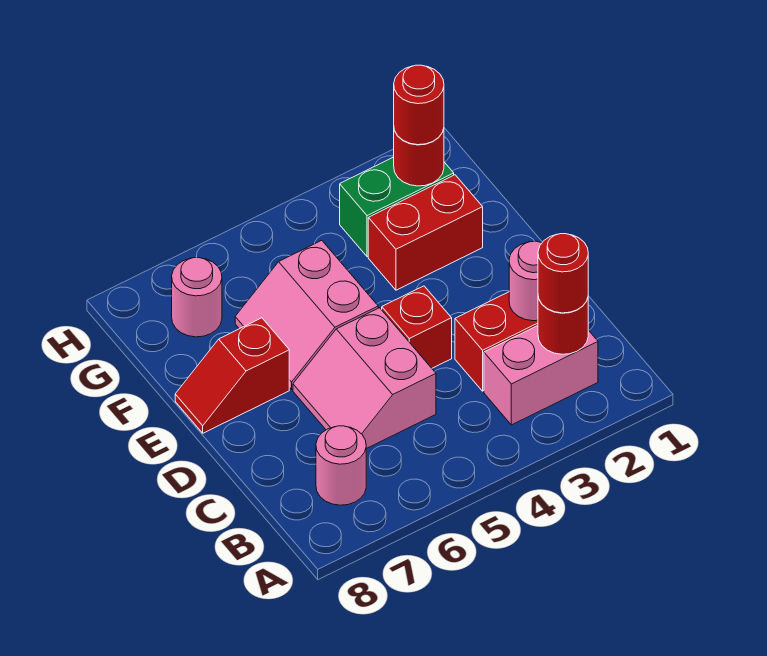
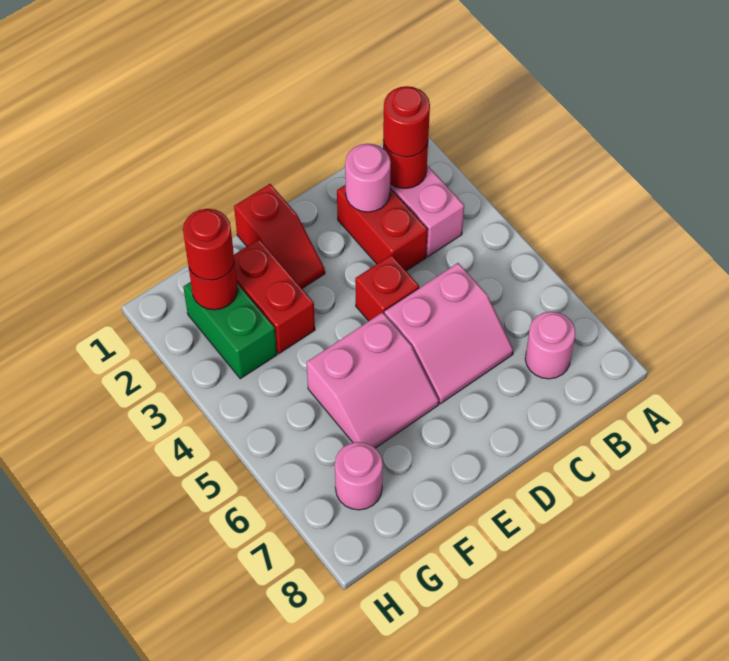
red 1x2 slope [175,318,289,433] -> red 1x2 slope moved to [234,184,325,288]

